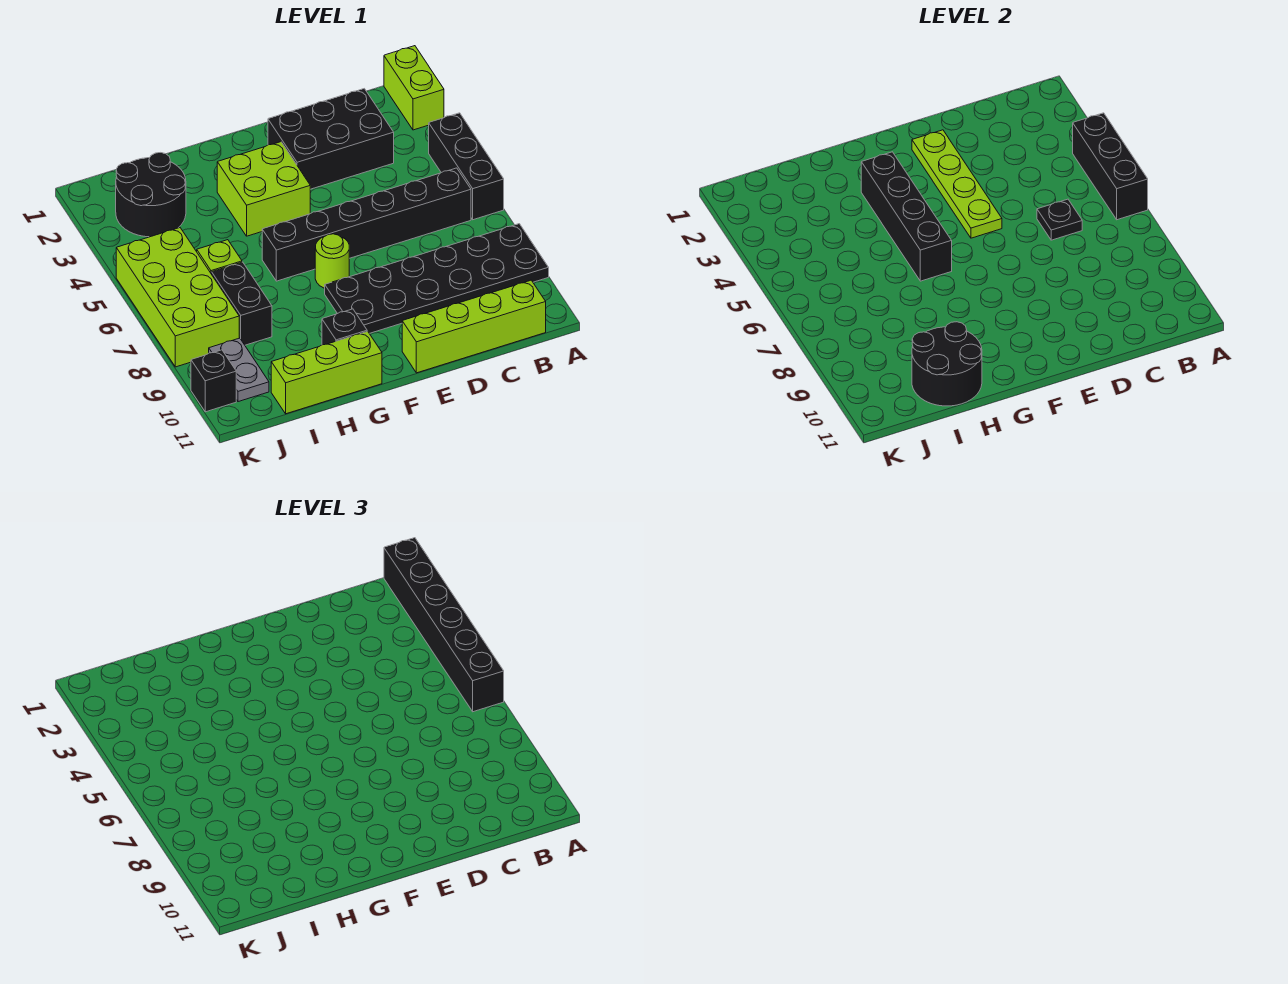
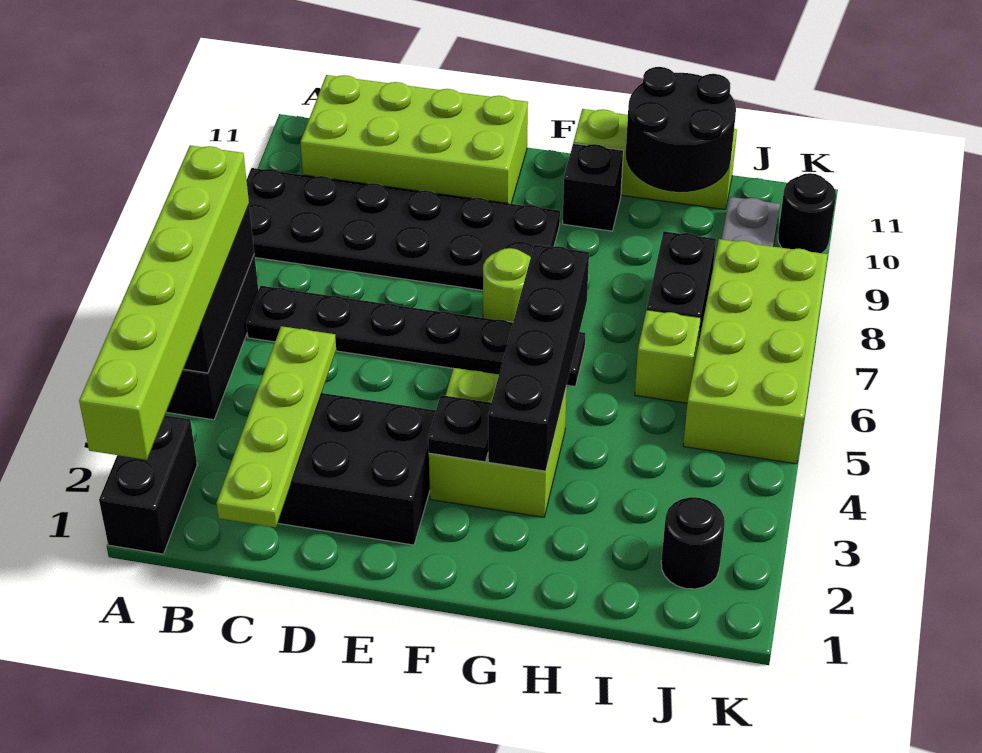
lime 1x2 brick [384,46,444,130] -> black 1x2 brick [99,415,197,554]
black 1x6 brick [384,538,504,712] -> lime 1x6 brick [79,145,249,460]
black 1x6 brick [262,168,471,281] -> black 1x6 plate [246,286,585,386]
lime 1x4 brick [402,280,546,373] -> lime 2x4 brick [301,75,528,204]
black 1x1 plate [1037,199,1082,240] -> black 1x1 plate moved to [428,395,491,462]
lime 1x4 plate [912,130,1002,238] -> lime 1x4 plate moved to [216,326,336,527]
black 2x2 round brick [116,153,186,237] -> black 1x1 round brick [661,497,725,589]
black 1x1 brick [191,350,236,412] -> black 1x1 round brick [778,173,836,253]

